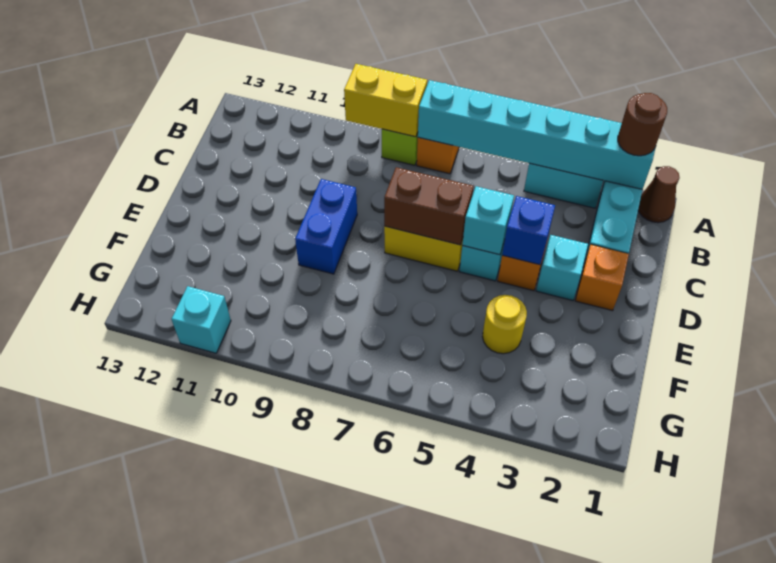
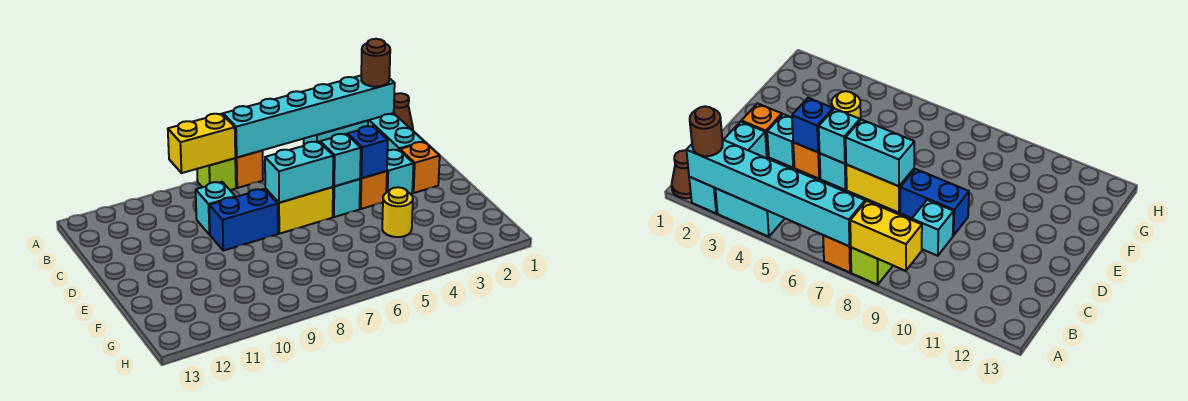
brown 1x2 brick [384,167,473,245] -> cyan 1x2 brick [265,142,333,203]
blue 1x2 brick [295,179,357,274] -> blue 1x2 brick turned to [209,189,278,251]
cyan 1x1 brick [171,286,231,353] -> cyan 1x1 brick moved to [196,182,235,235]

